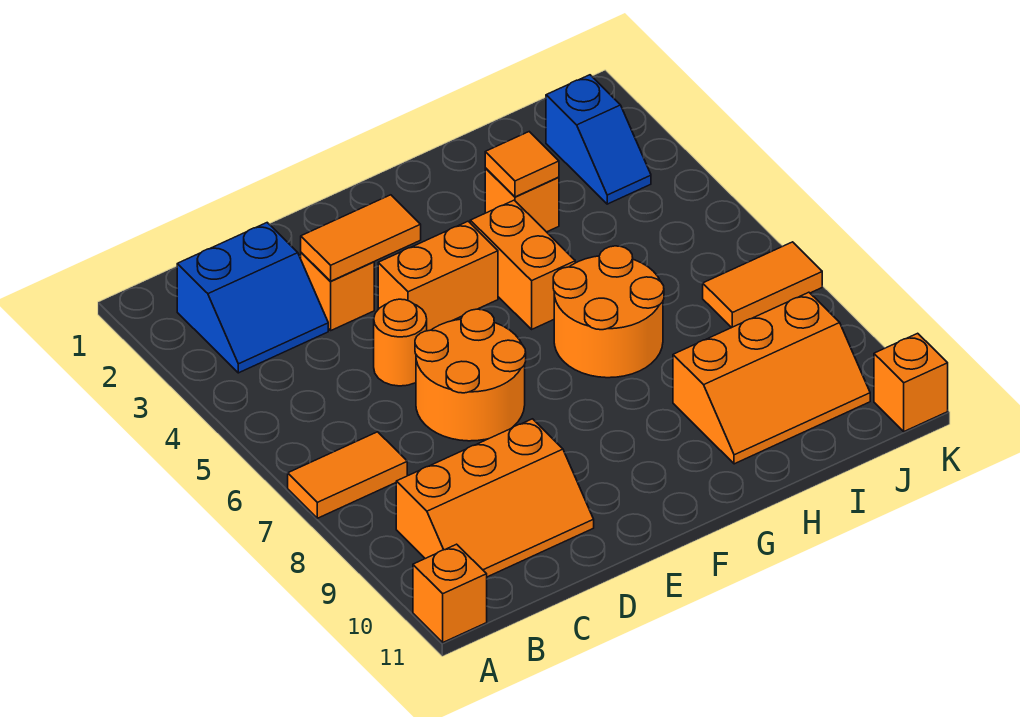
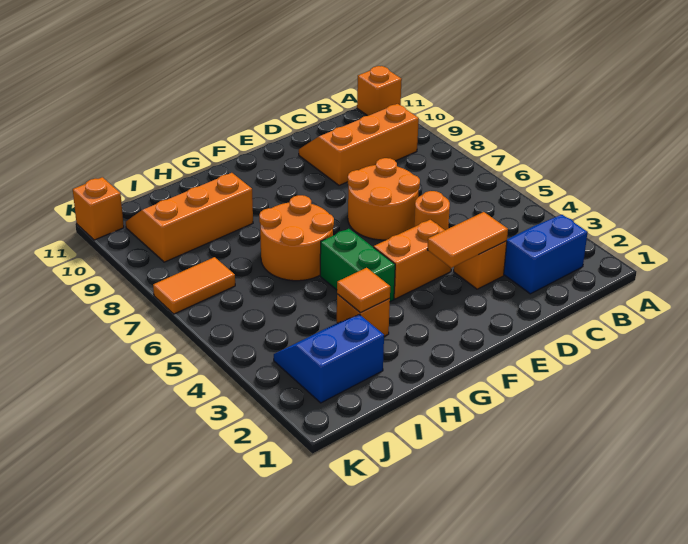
orange 1x2 tile [288,432,407,518] -> none
orange 1x2 brick [470,200,575,329] -> green 1x2 brick [320,229,395,302]
blue 1x2 slope [546,75,651,204] -> blue 2x2 slope [274,314,384,403]

